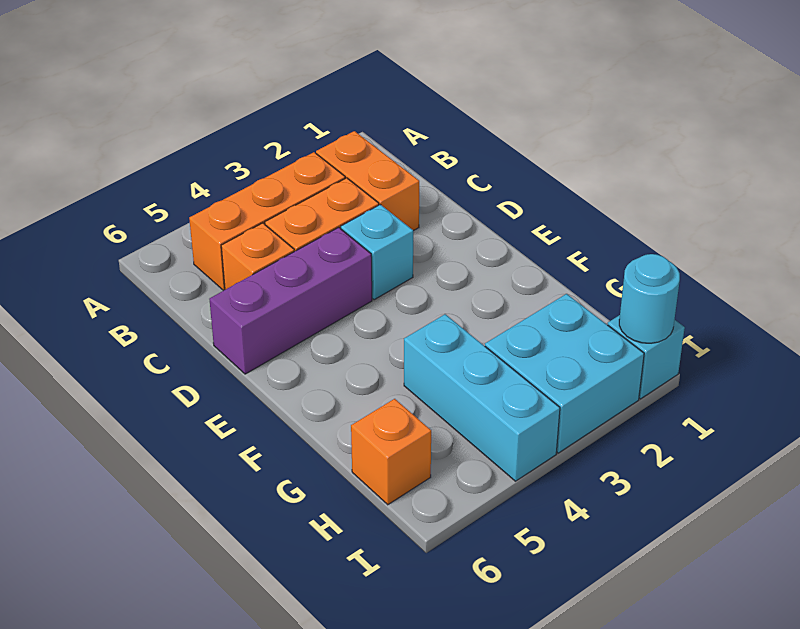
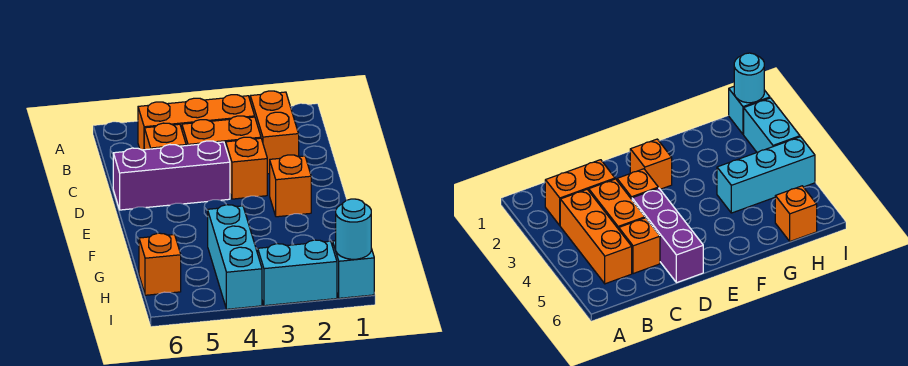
cyan 1x1 brick [341,204,413,300] -> orange 1x1 brick [226,137,267,199]
none -> orange 1x1 brick [270,155,311,217]
cyan 2x2 brick [485,294,644,453] -> cyan 1x2 brick [258,240,337,306]

